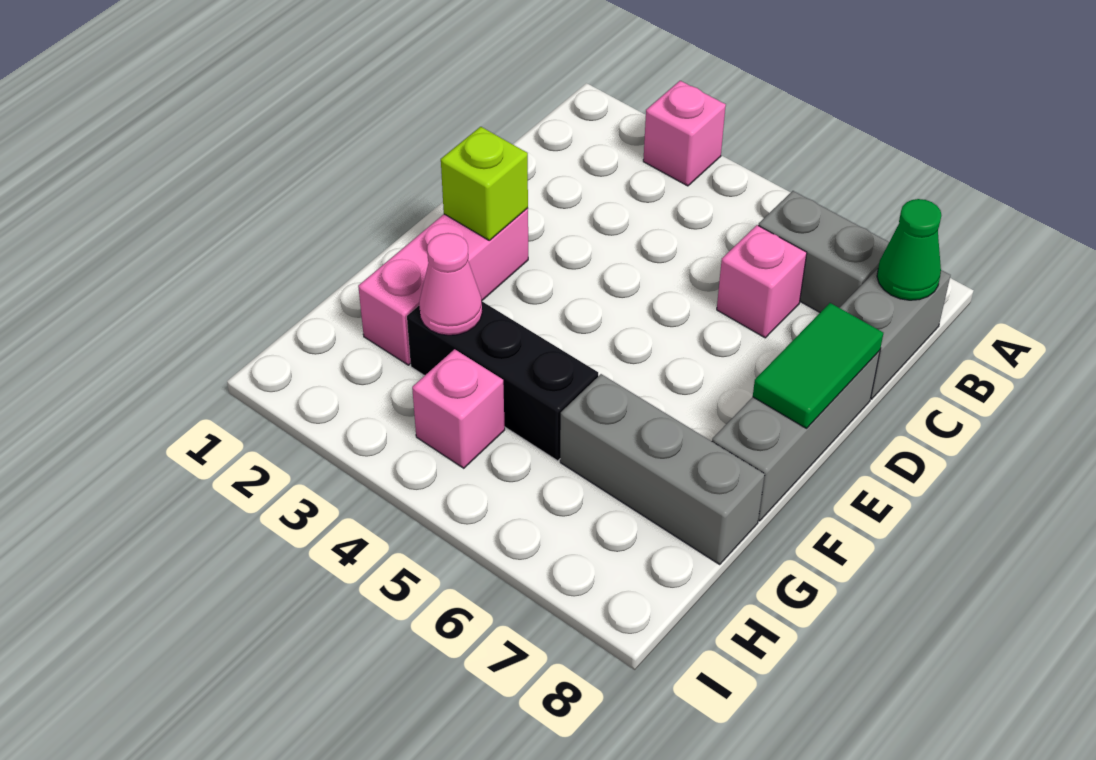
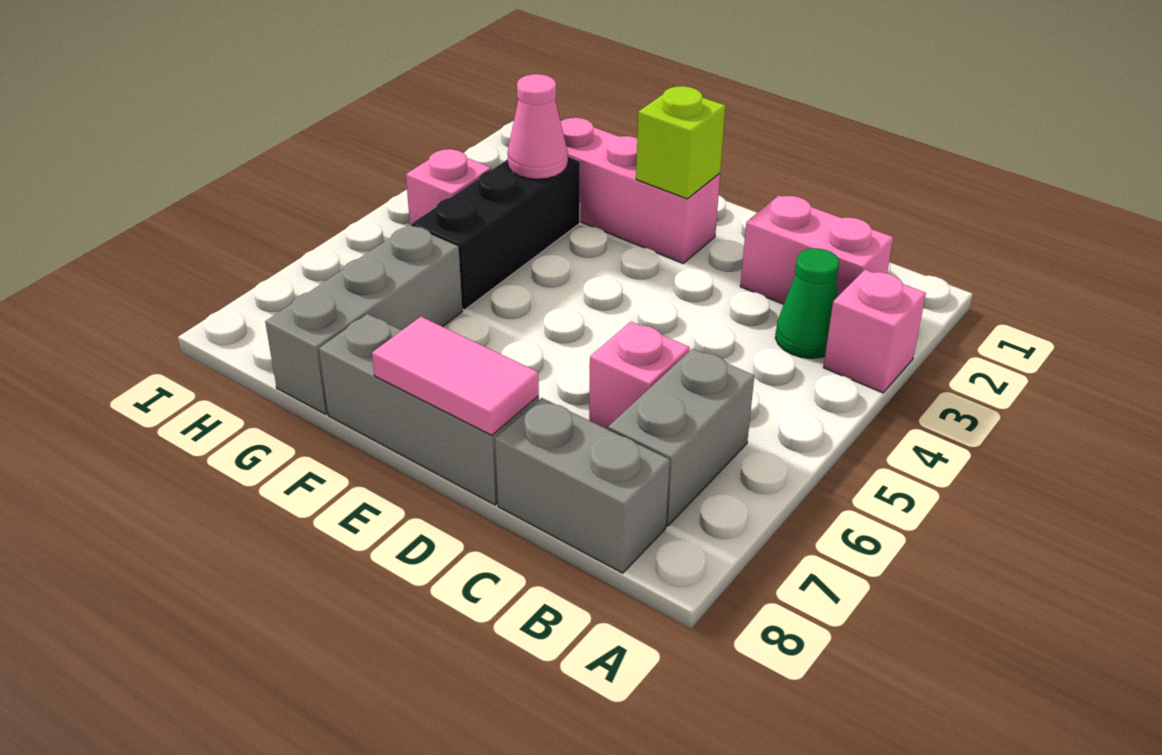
none -> pink 1x2 brick [740,195,893,304]
green 1x1 cone [877,199,941,300] -> green 1x1 cone moved to [775,248,839,358]
green 1x2 tile [753,303,883,428] -> pink 1x2 tile [372,317,539,435]

